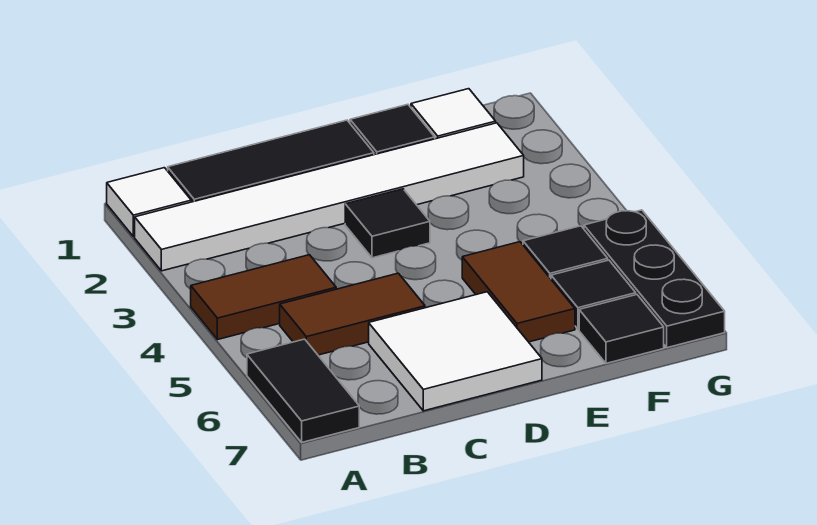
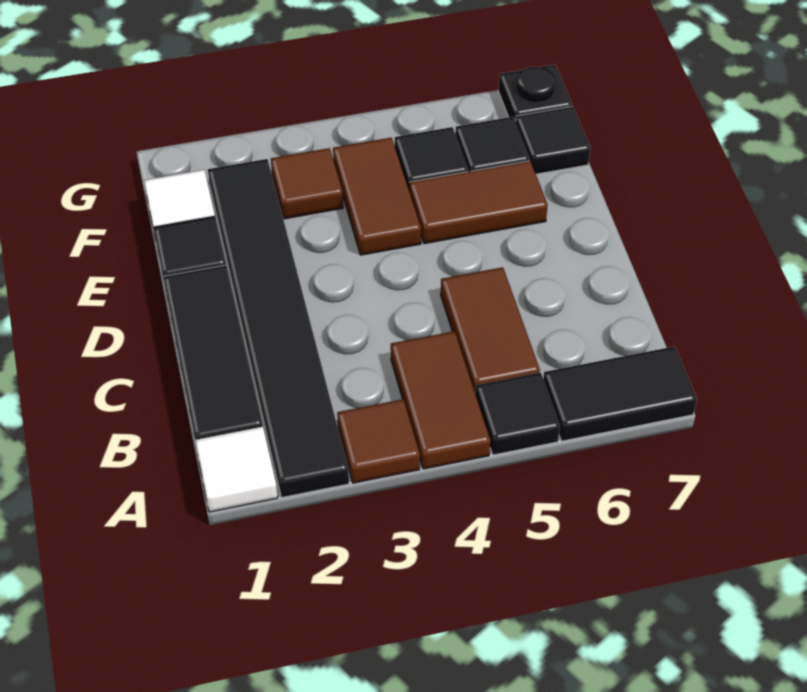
white 1x6 tile [135,123,524,271] -> black 1x6 tile [208,159,349,497]
none -> brown 1x1 tile [337,399,420,483]
white 2x2 tile [369,292,542,411] -> none
black 1x1 tile [345,189,430,258] -> black 1x1 tile moved to [475,372,560,455]
none -> brown 1x2 tile [333,138,421,255]
none -> brown 1x1 tile [271,148,343,219]
black 1x3 plate [584,210,725,348] -> black 1x1 plate [498,65,572,122]

